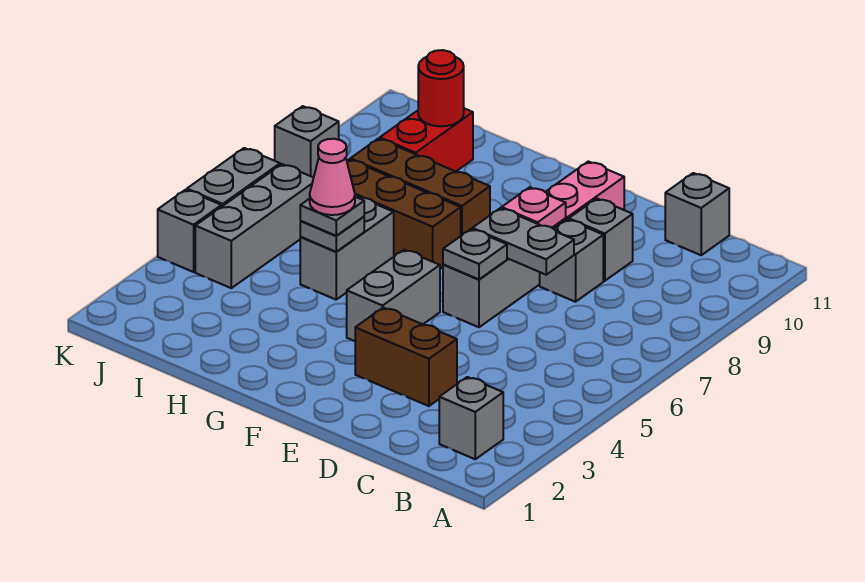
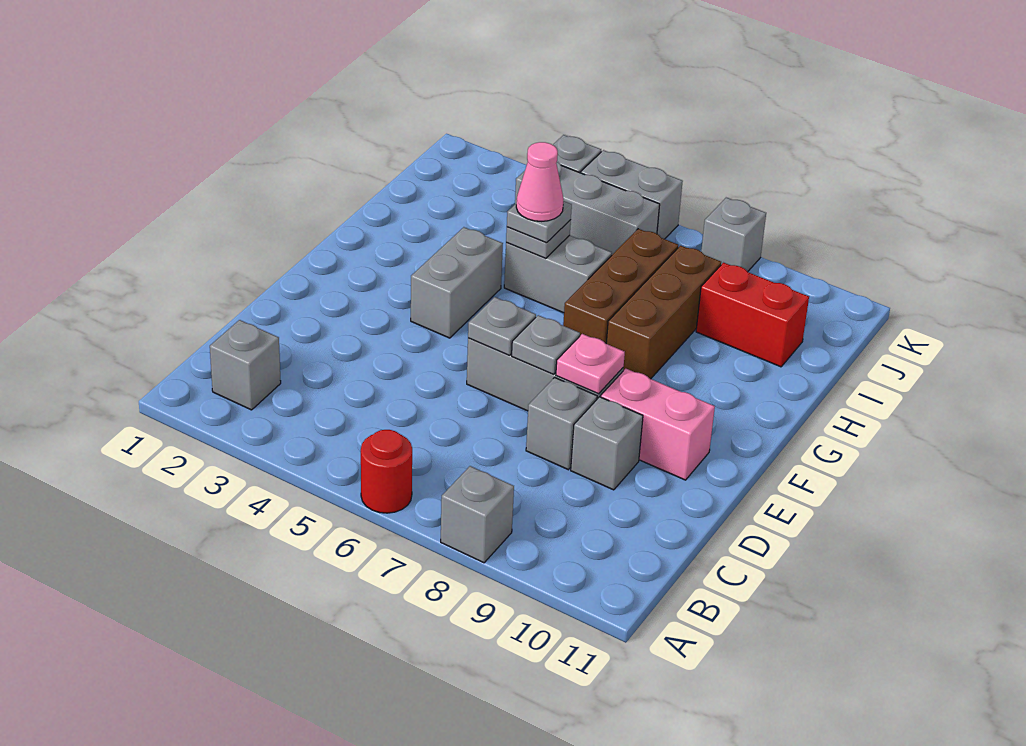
grey 1x1 brick [665,173,729,255] -> grey 1x1 brick moved to [441,466,514,563]
brown 1x2 brick [355,308,457,406] -> none
grey 1x2 plate [472,208,574,275] -> grey 1x1 plate [512,315,580,374]
grey 1x2 brick [347,250,440,341] -> grey 1x2 brick turned to [411,227,503,338]
red 1x1 round brick [418,50,464,126] -> red 1x1 round brick moved to [361,430,412,513]

